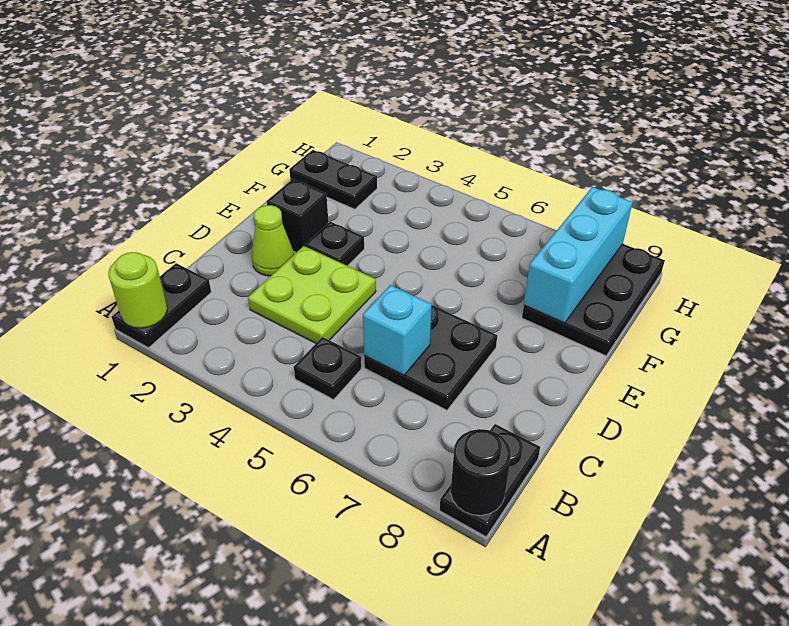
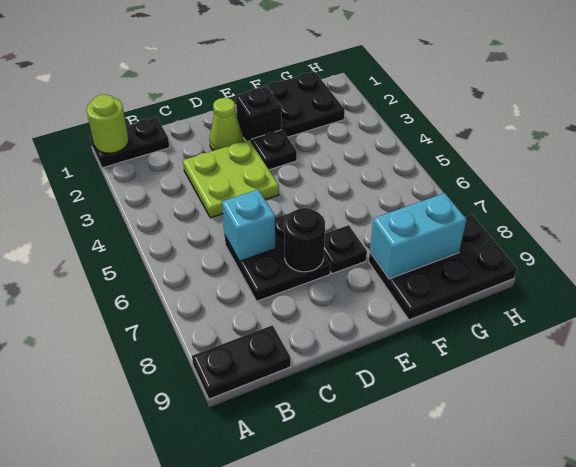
black 1x1 round brick [451,429,511,515] -> black 1x1 round brick moved to [284,208,325,272]
black 1x1 plate [294,337,361,399] -> black 1x1 plate moved to [324,225,367,274]
cyan 1x3 brick [524,187,633,323] -> cyan 1x2 brick [370,193,467,279]
black 1x2 plate [289,150,377,209] -> black 2x2 plate [259,72,345,137]

